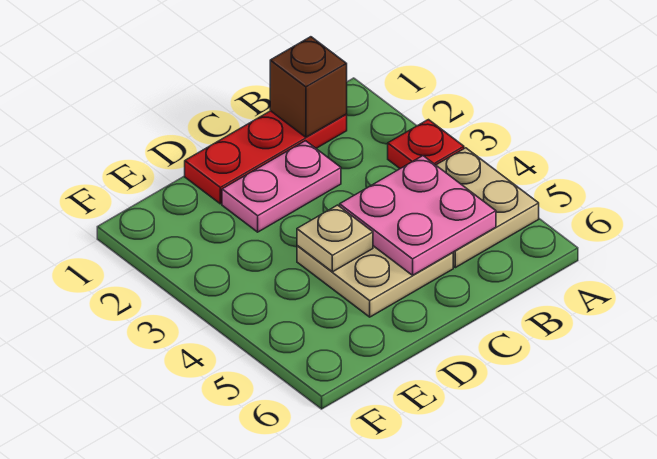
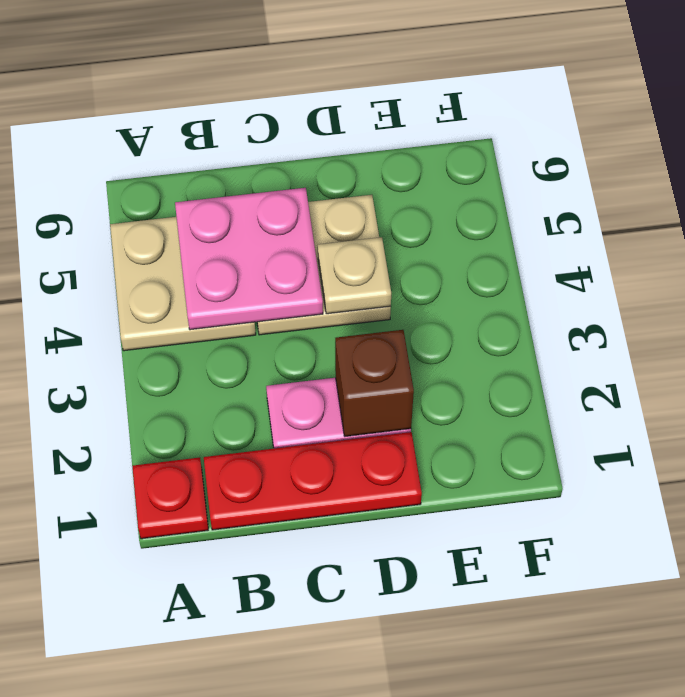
red 1x1 plate [388,120,464,169] -> red 1x1 plate moved to [132,458,208,539]
brown 1x1 brick [270,37,347,137] -> brown 1x1 brick moved to [335,330,414,436]

